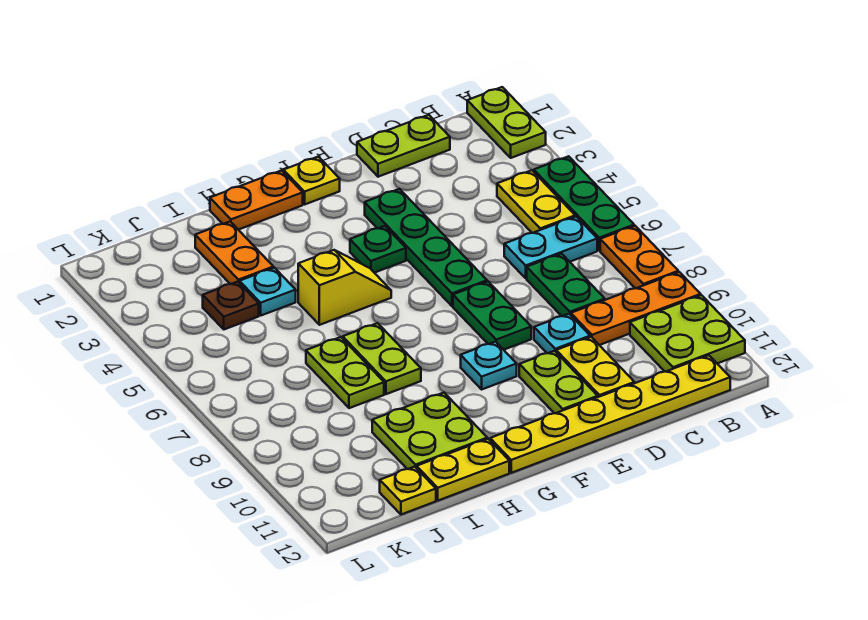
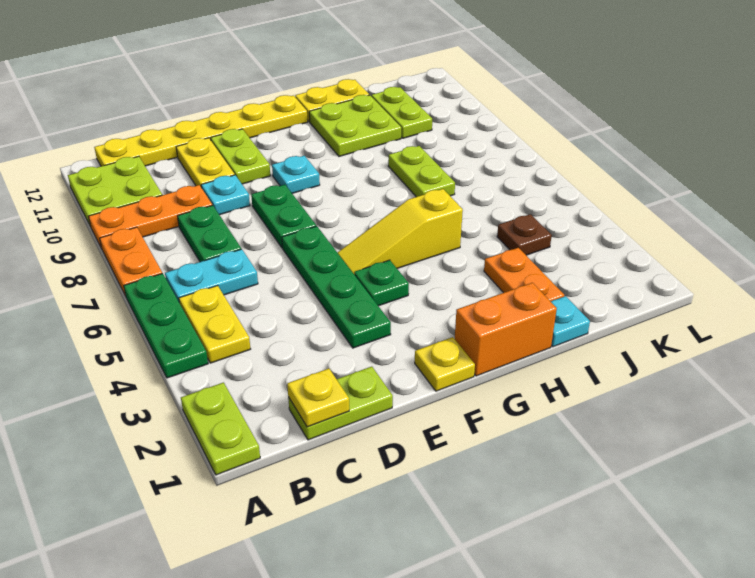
orange 1x2 plate [210,171,303,230] -> orange 1x2 brick [455,283,557,376]
yellow 1x2 slope [298,250,391,325] -> yellow 1x3 slope [337,189,463,274]
lime 1x2 plate [343,323,421,394] -> lime 1x2 plate moved to [372,87,432,138]
cyan 1x1 plate [239,268,296,315] -> cyan 1x1 plate moved to [551,296,590,347]
yellow 1x1 plate [380,467,436,515] -> yellow 1x1 plate moved to [287,369,349,427]

